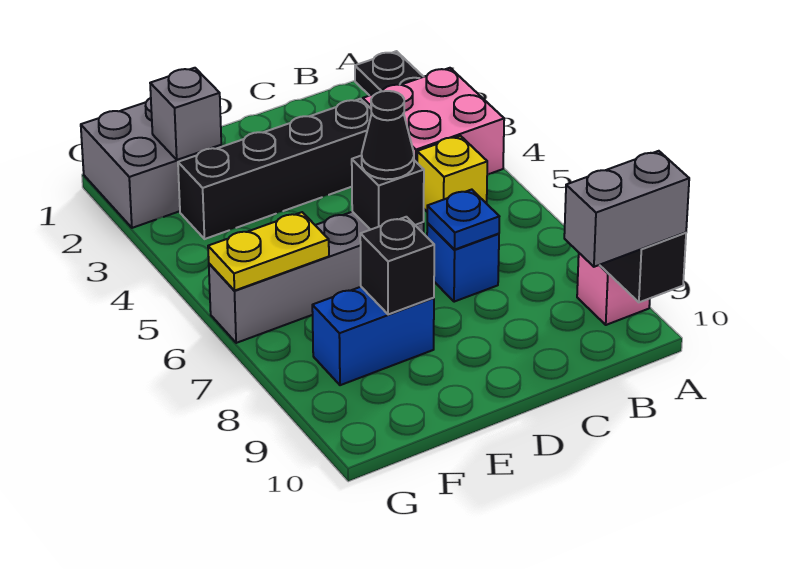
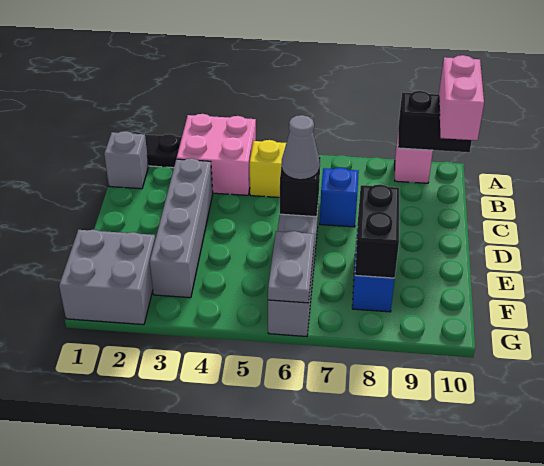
grey 1x2 brick [564,151,689,267] -> pink 1x2 brick [439,55,484,140]
black 1x4 brick [178,99,372,239] -> grey 1x4 brick [150,158,213,298]
blue 1x1 plate [427,190,499,249] -> none
black 1x1 cone [362,91,414,179] -> grey 1x1 cone [282,115,320,180]
black 1x1 brick [360,217,434,315] -> black 1x2 brick [355,184,399,278]
grey 1x1 brick [150,68,221,160] -> grey 1x1 brick moved to [104,131,148,189]
yellow 1x2 plate [208,212,329,291] -> grey 1x2 plate [268,231,314,303]

